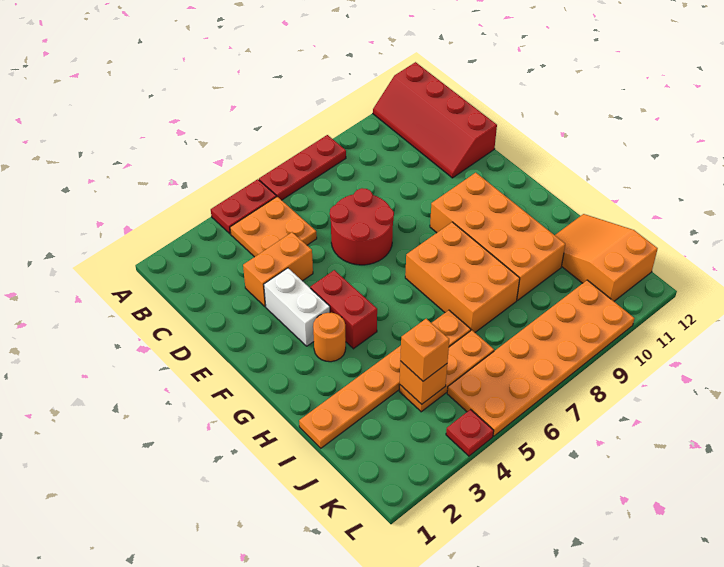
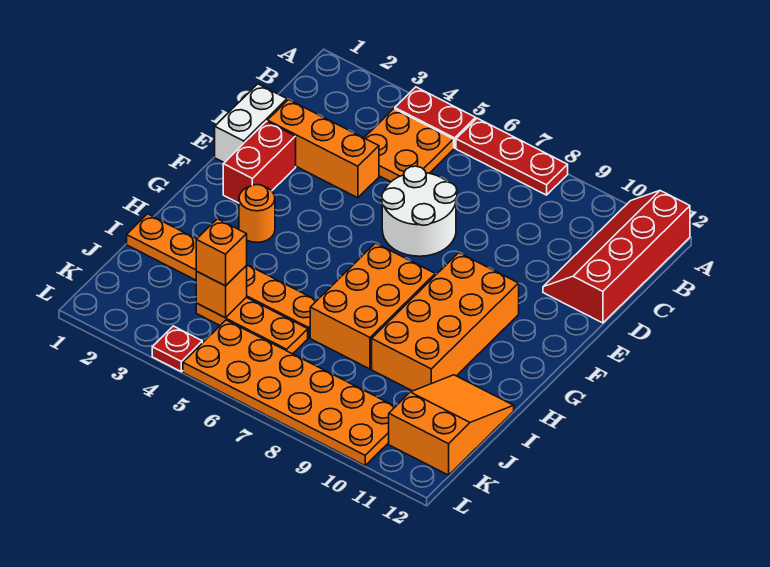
orange 1x2 brick [243,232,313,306] -> orange 1x3 brick [267,100,379,198]
red 2x2 round brick [330,188,394,265] -> white 2x2 round brick [382,166,457,256]
white 1x2 brick [264,268,330,346] -> white 1x2 brick moved to [215,84,287,163]
red 1x2 brick [310,270,377,349] -> red 1x2 brick moved to [223,121,296,203]

